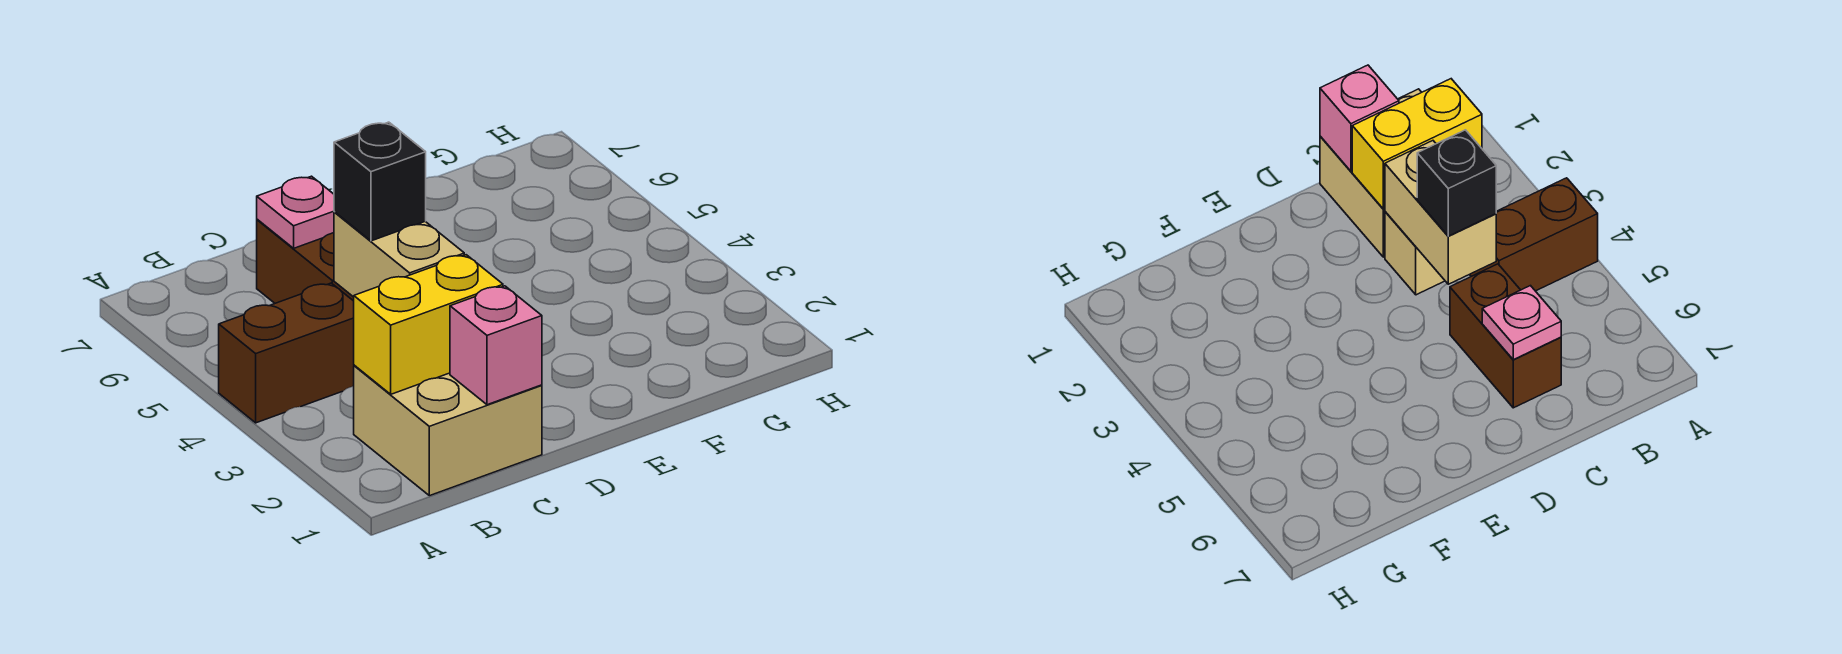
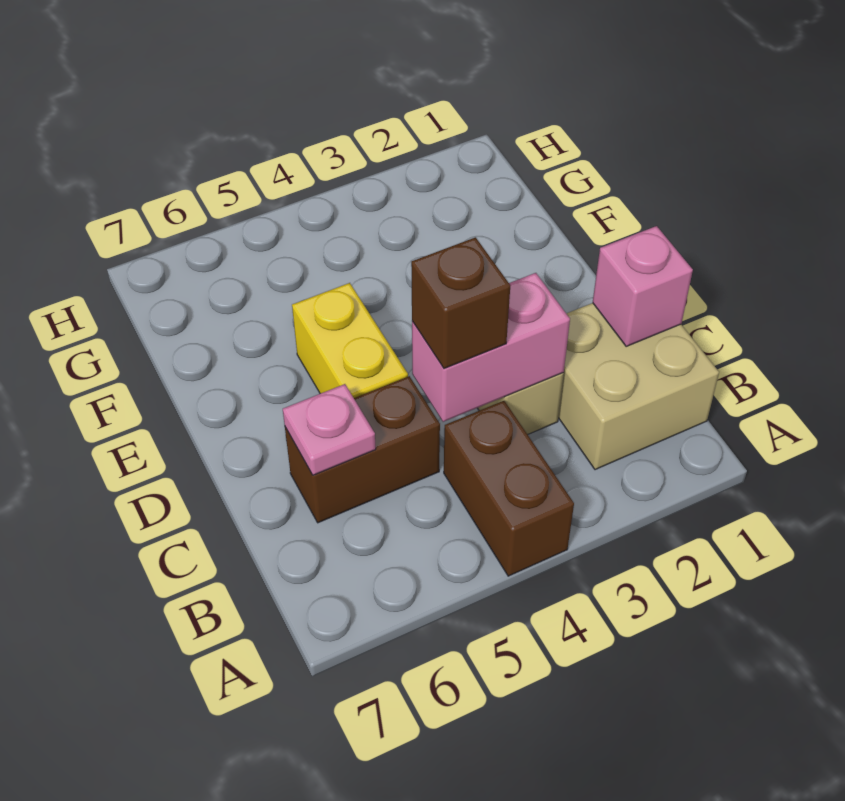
yellow 1x2 brick [354,255,503,394] -> yellow 1x2 brick moved to [292,283,408,398]
tan 1x2 brick [334,212,464,297] -> pink 1x2 brick [412,273,570,422]
black 1x1 brick [334,122,426,241] -> brown 1x1 brick [411,237,510,369]

